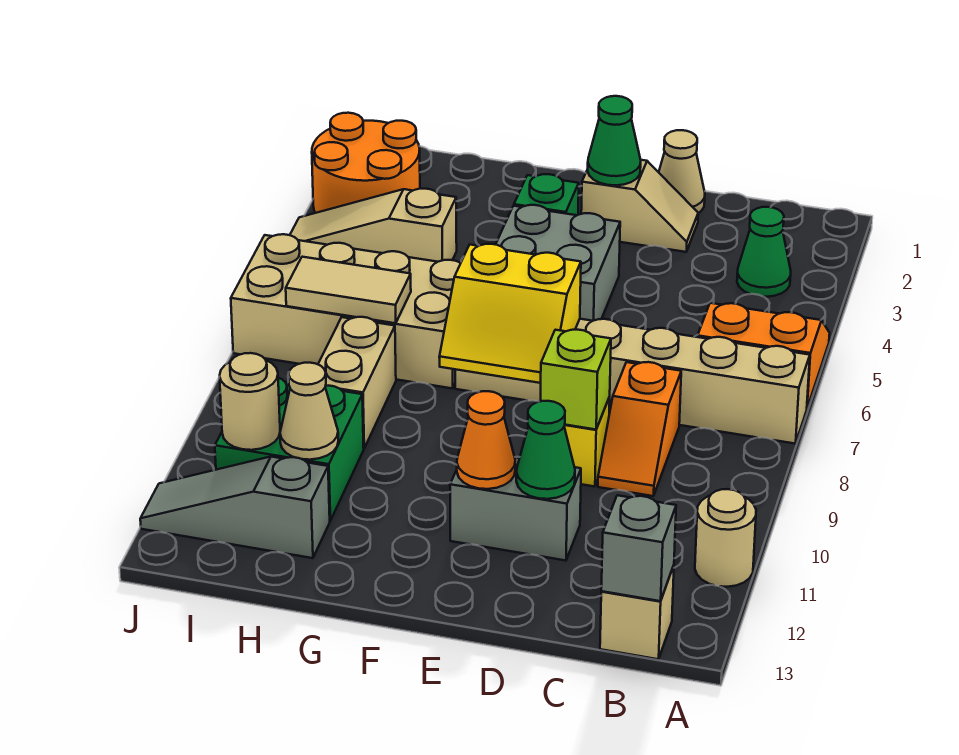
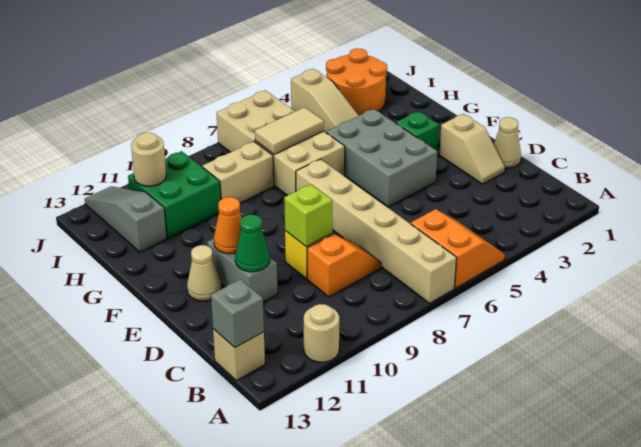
green 1x1 cone [737,207,791,297] -> none
orange 1x2 slope [598,362,681,496] -> orange 1x2 slope turned to [307,234,381,297]
green 1x1 cone [588,96,641,185] -> none
grey 2x2 brick [496,205,620,321] -> grey 2x3 brick [326,109,437,207]
yellow 2x2 slope [439,244,581,383] -> none
tan 1x3 slope [290,189,457,262] -> tan 1x3 slope turned to [291,69,359,132]
tan 1x2 tile [286,257,411,323] -> tan 1x2 tile turned to [255,107,324,154]
tan 1x1 cone [280,363,338,460] -> tan 1x1 cone moved to [187,245,221,301]

